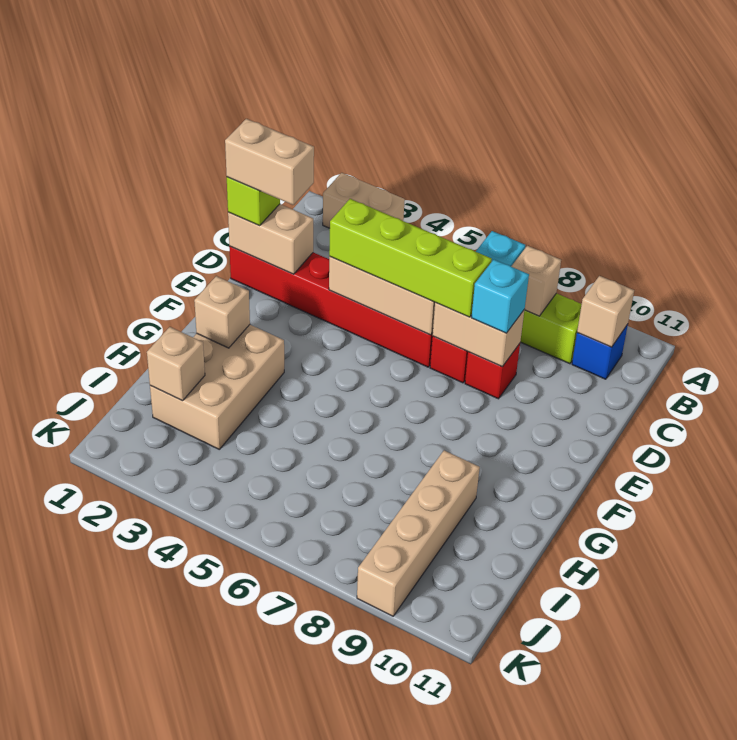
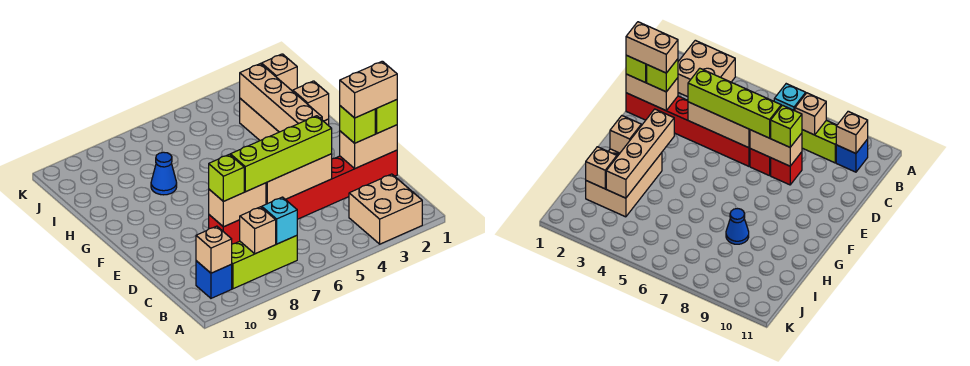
tan 1x2 brick [323,173,405,228] -> tan 2x2 brick [349,174,422,244]
none -> lime 1x1 brick [340,106,375,143]
cyan 1x1 brick [471,260,529,333] -> lime 1x1 brick [209,154,244,201]
none -> blue 1x1 cone [151,152,177,195]
tan 1x4 brick [357,450,480,616] -> tan 1x4 brick moved to [240,64,322,132]

